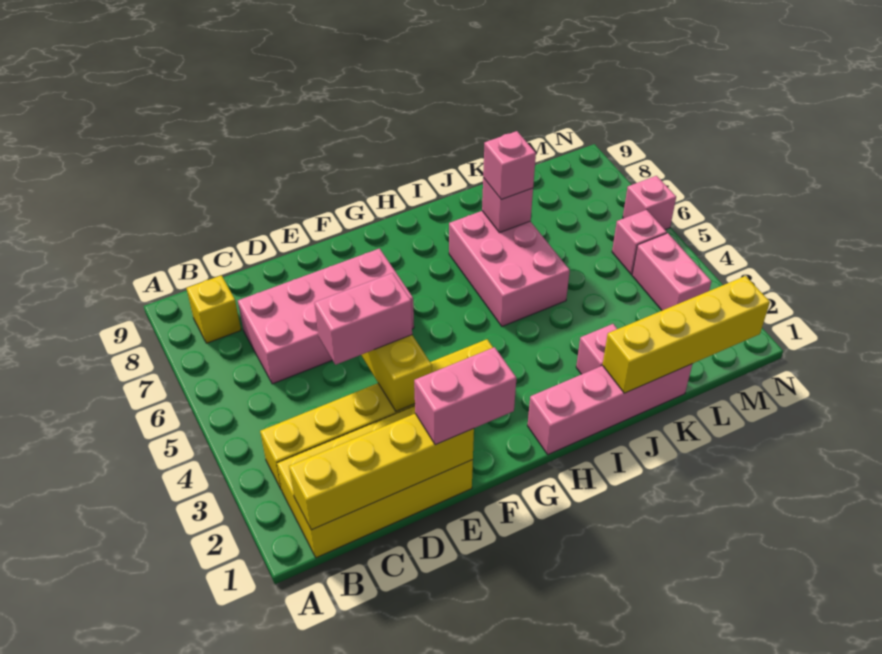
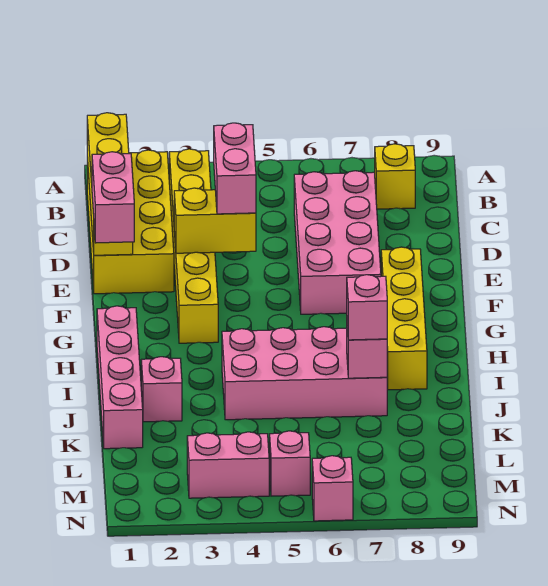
pink 2x3 brick [449,211,570,326] -> pink 2x4 brick [222,327,387,420]
yellow 1x4 brick [603,276,770,393] -> yellow 1x4 brick moved to [381,247,427,390]

